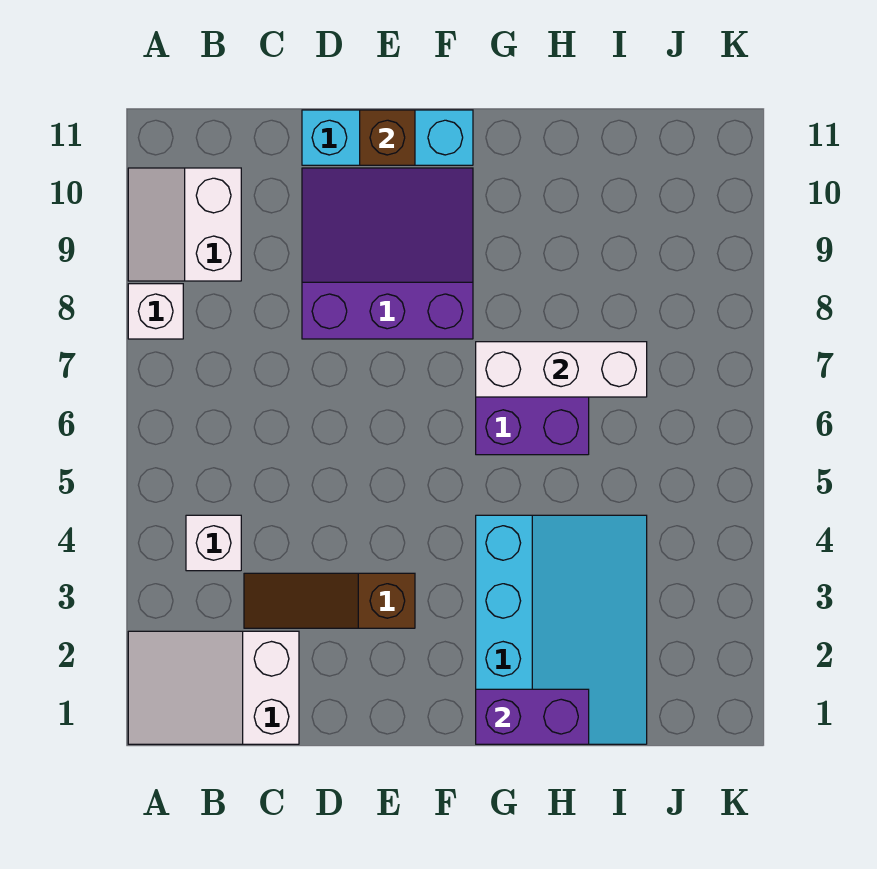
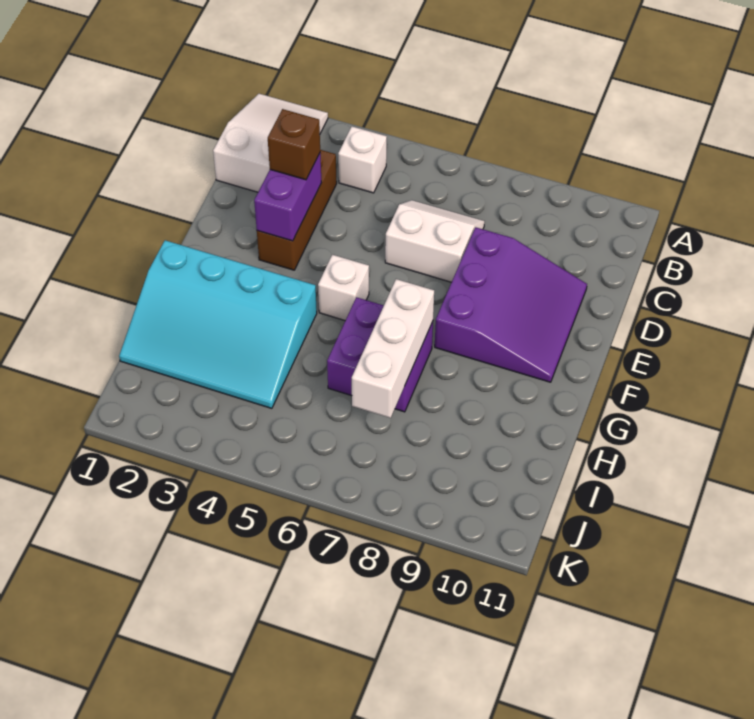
white 1x1 brick [128,284,183,339] -> white 1x1 brick moved to [318,255,369,321]
white 2x2 slope [128,168,241,281] -> white 2x2 slope moved to [385,200,485,282]
brown 1x3 slope [244,573,415,628] -> brown 1x3 brick [257,150,337,270]
cyan 1x3 brick [302,110,473,165] -> none
brown 1x1 brick [360,110,415,165] -> brown 1x1 brick moved to [268,109,320,180]
purple 1x2 brick [476,689,589,744] -> purple 1x2 brick moved to [254,153,322,241]

